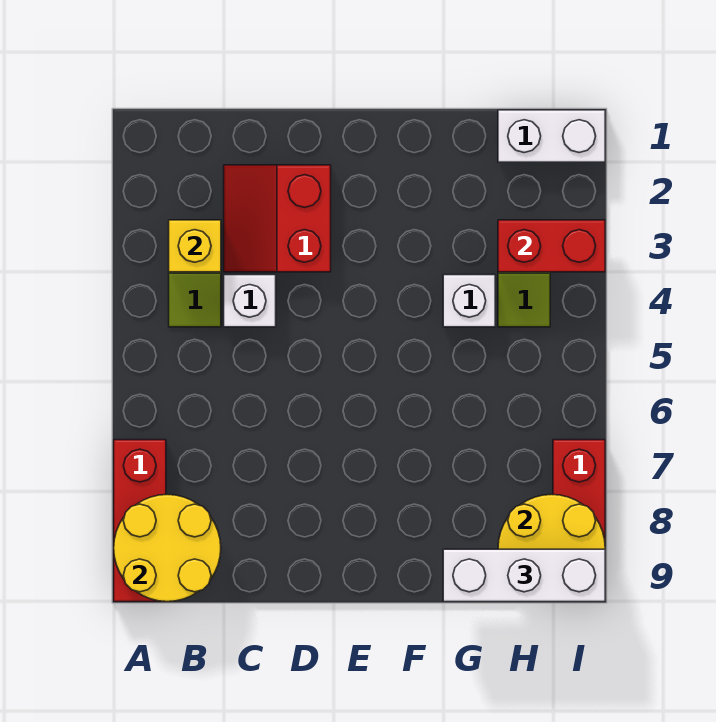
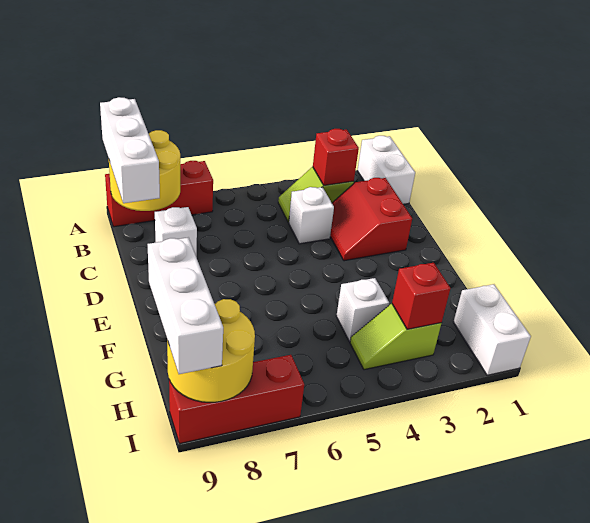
none -> white 1x2 brick [357,136,415,204]
none -> white 1x3 brick [100,97,160,203]
yellow 1x1 brick [169,220,221,272] -> red 1x1 brick [313,129,359,185]
red 2x2 slope [224,165,331,272] -> red 2x2 slope turned to [330,178,412,261]
none -> white 1x1 brick [155,207,197,257]
red 1x2 brick [498,220,605,272] -> red 1x1 brick [392,263,450,329]

